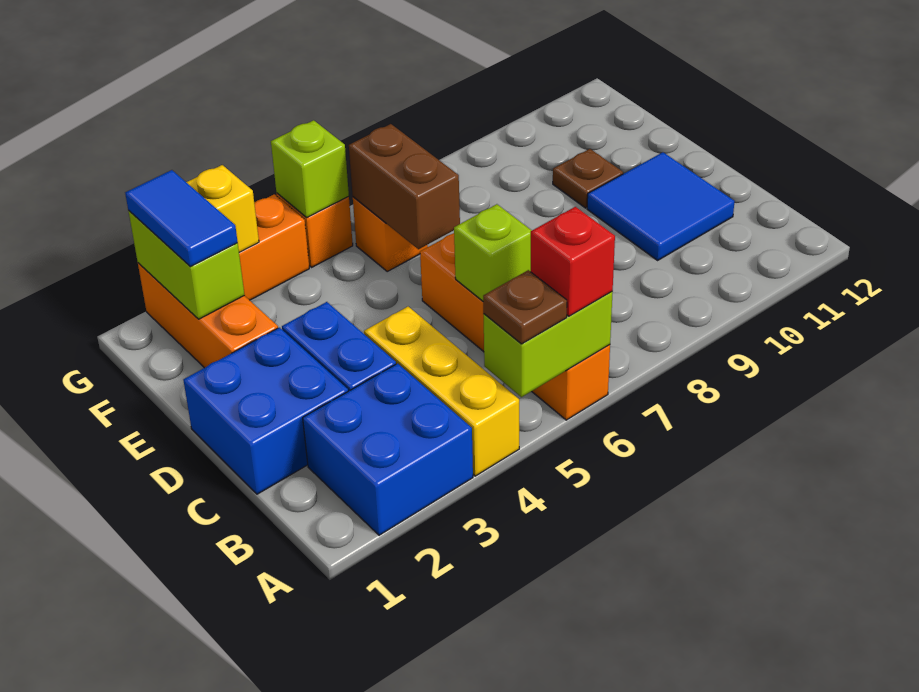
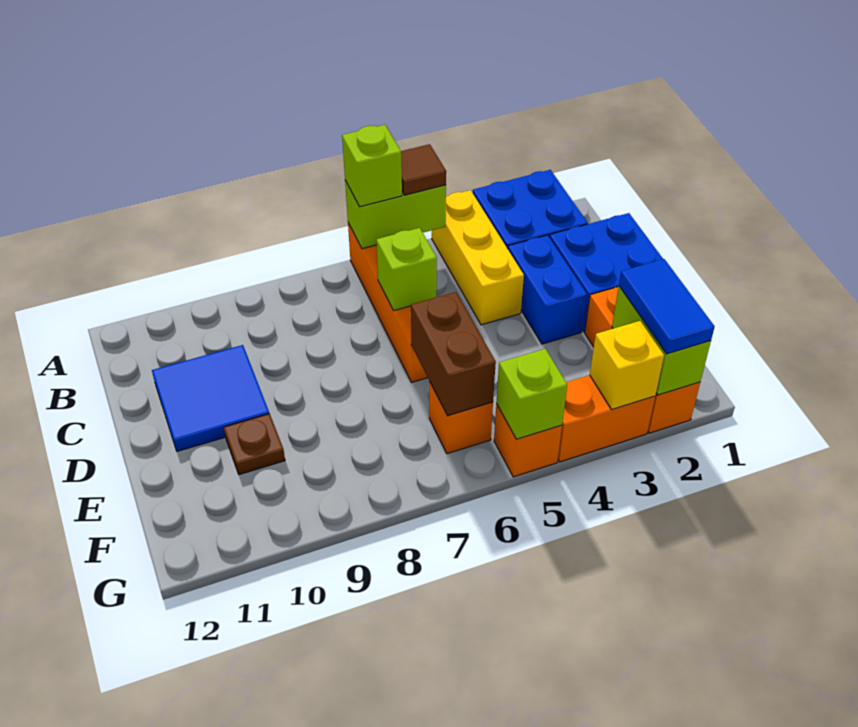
brown 1x1 plate [483,270,567,344] -> brown 1x1 tile [401,144,446,195]
red 1x1 brick [531,207,615,316] -> lime 1x1 brick [342,125,402,207]

